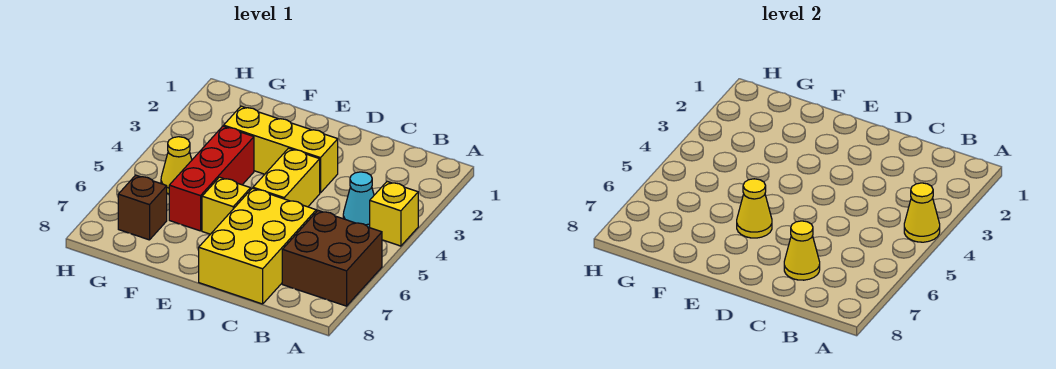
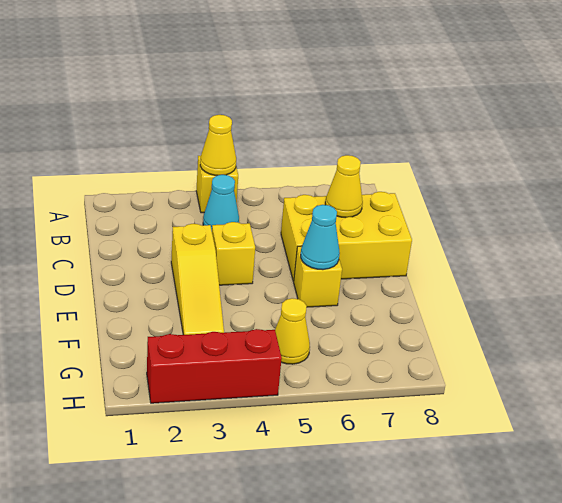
brown 2x2 brick [282,211,382,306] -> none
yellow 1x3 brick [224,106,338,193] -> yellow 1x3 slope [171,224,224,335]
yellow 1x2 brick [253,148,320,207] -> yellow 1x1 brick [212,222,255,285]
yellow 1x1 cone [737,179,772,238] -> cyan 1x1 cone [301,205,340,270]
red 1x3 brick [169,126,254,231] -> red 1x3 brick moved to [147,329,282,403]
brown 1x1 brick [118,175,167,240] -> none

